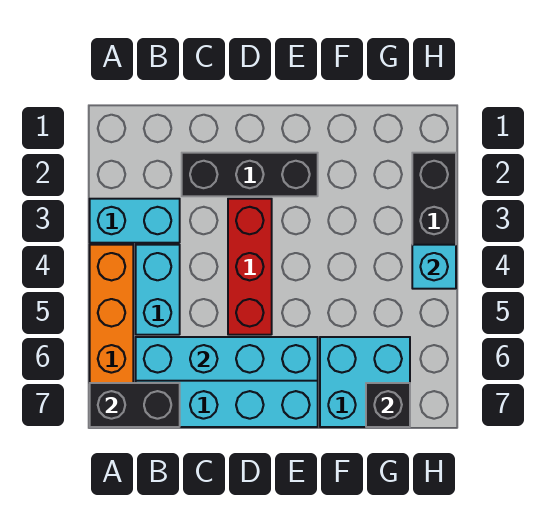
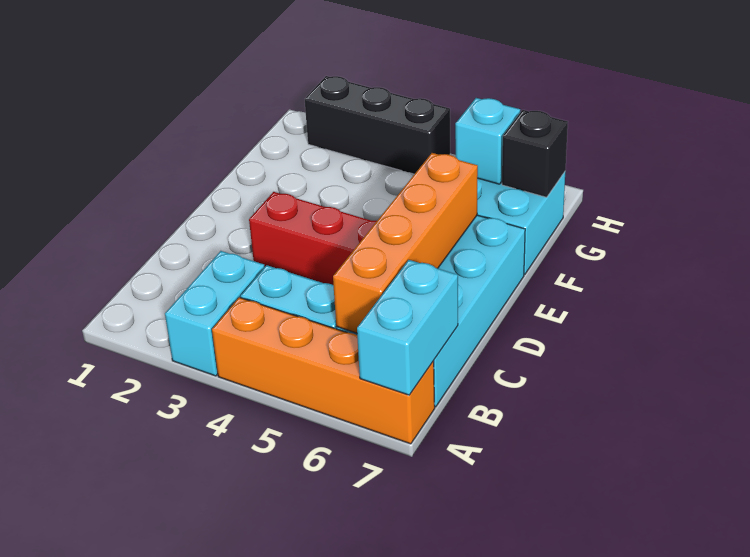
black 1x2 brick [90,383,180,427] -> cyan 1x2 brick [357,260,458,395]
cyan 1x4 brick [136,337,318,381] -> orange 1x4 brick [333,153,478,333]
black 1x3 brick [182,153,318,196] -> none
cyan 1x1 brick [412,245,456,289] -> cyan 1x1 brick moved to [455,98,520,184]

